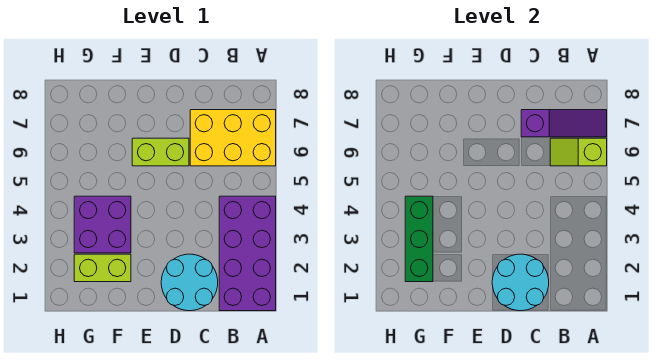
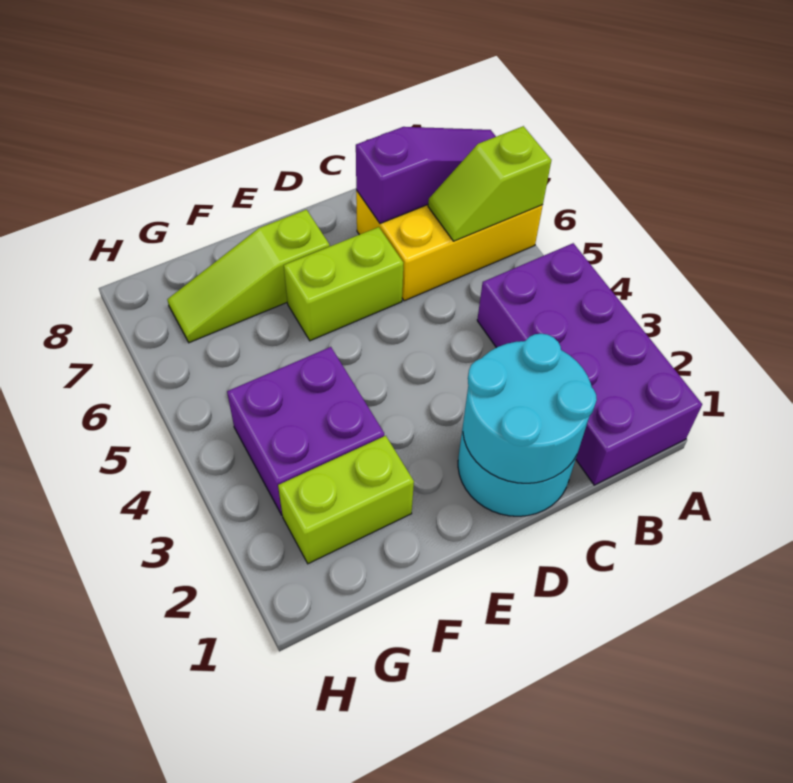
none -> lime 1x3 slope [167,210,330,343]
green 1x3 brick [405,196,433,282] -> none

